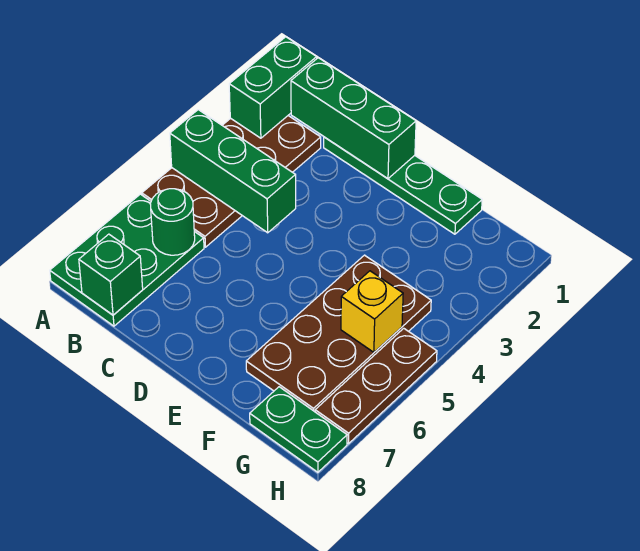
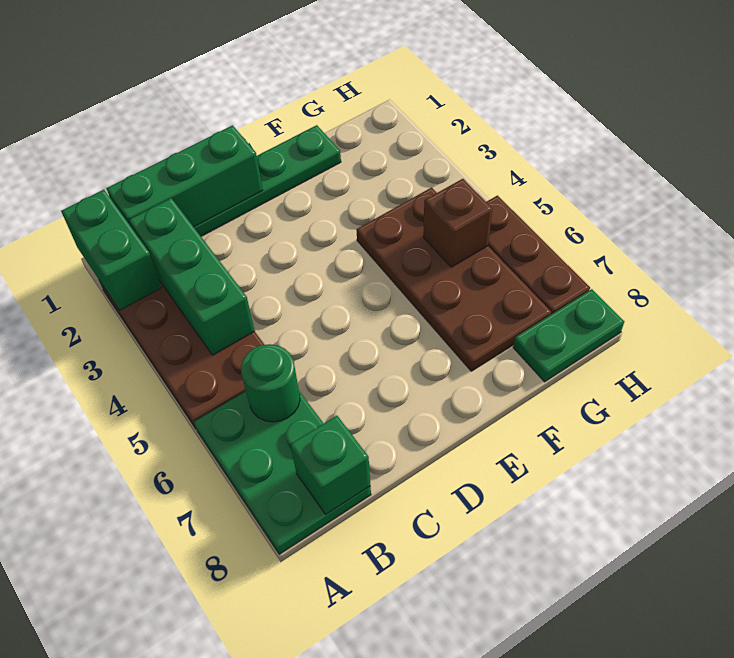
green 1x3 brick [170,110,296,233] -> green 1x3 brick turned to [129,198,255,355]
yellow 1x1 brick [341,271,403,352] -> brown 1x1 brick [423,179,492,267]

